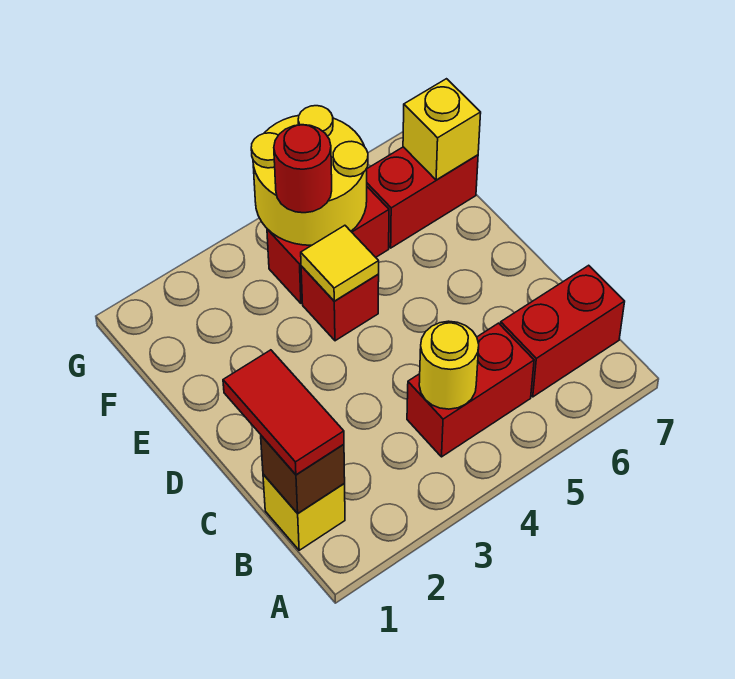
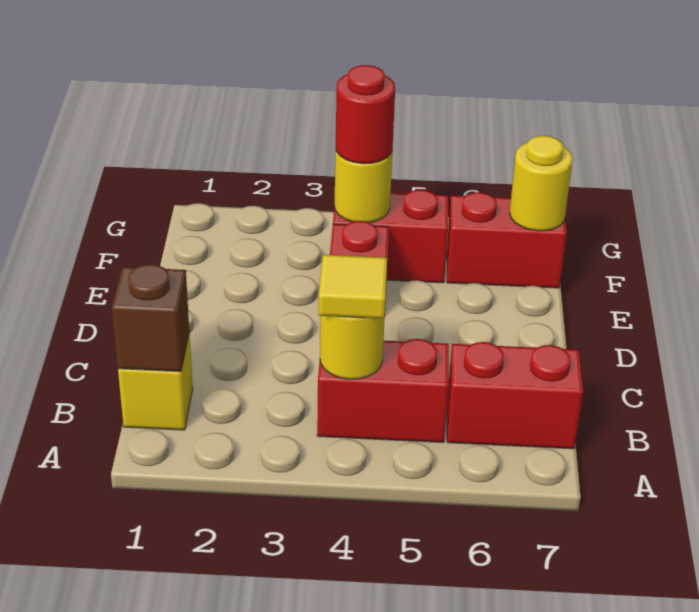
red 1x2 tile [223,350,344,475] -> none
yellow 1x1 tile [301,225,379,301] -> yellow 1x1 tile moved to [319,255,387,319]
yellow 2x2 round brick [251,106,368,245] -> yellow 1x1 round brick [335,149,392,223]
yellow 1x1 brick [403,79,481,180] -> yellow 1x1 round brick [510,136,573,231]

